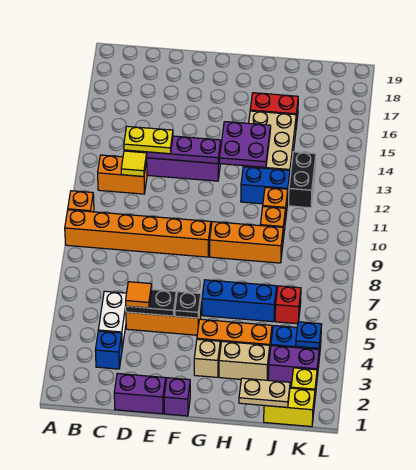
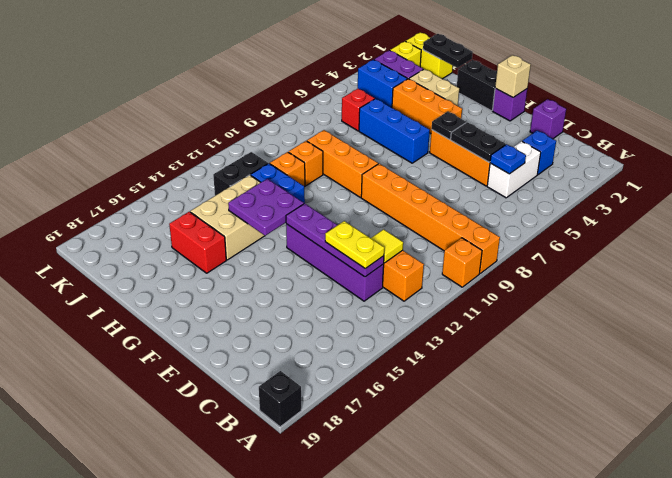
none -> black 1x1 brick [259,371,301,427]
purple 1x2 brick [114,373,166,414] -> purple 1x1 brick [530,99,566,139]
orange 1x1 tile [126,282,152,308] -> none
none -> black 1x2 brick [457,60,497,111]
tan 1x1 brick [194,339,220,377] -> tan 1x1 brick moved to [495,55,531,97]
tan 1x2 plate [239,378,290,407] -> black 1x2 plate [423,34,473,68]
blue 1x1 plate [296,322,322,348] -> blue 1x1 plate moved to [490,144,526,174]

